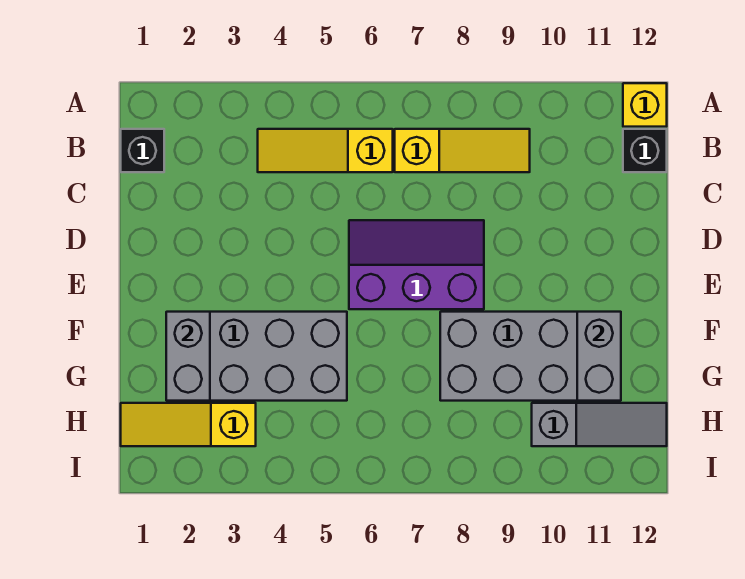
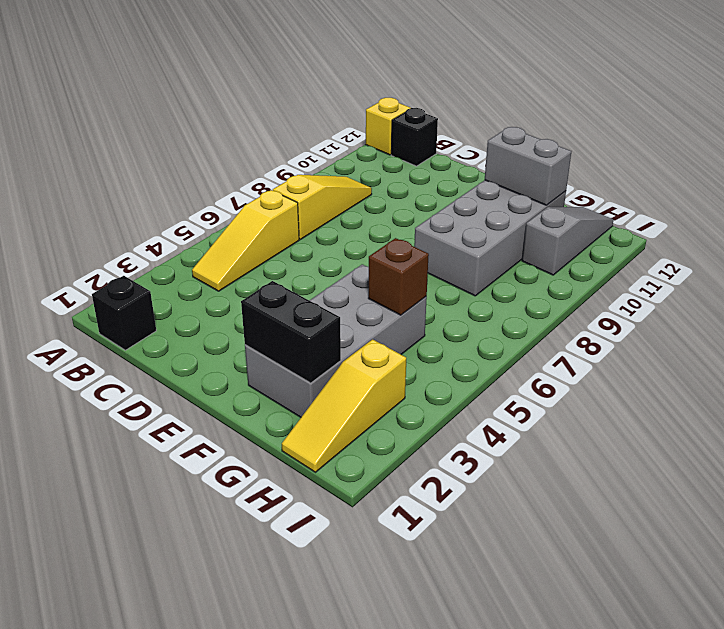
purple 2x3 slope [349,220,484,309] -> none
grey 1x2 brick [166,312,210,401] -> black 1x2 brick [241,281,341,383]
none -> brown 1x1 brick [368,238,429,315]

